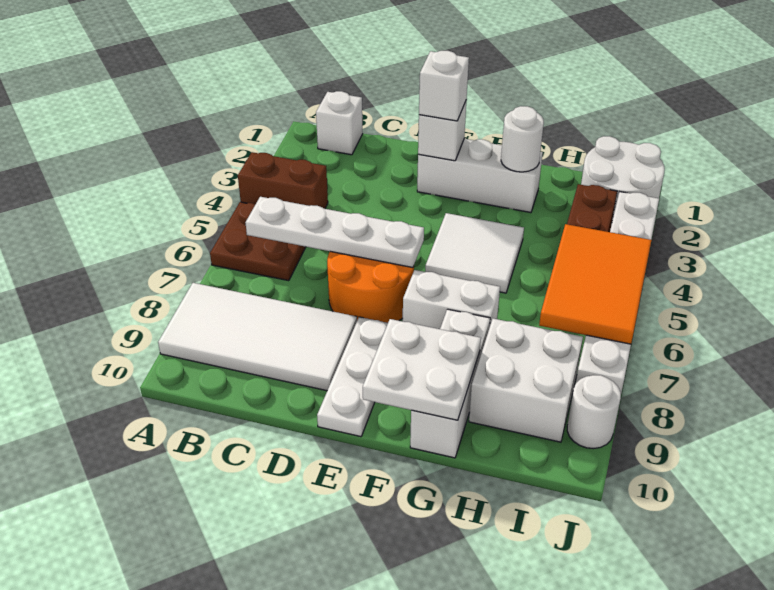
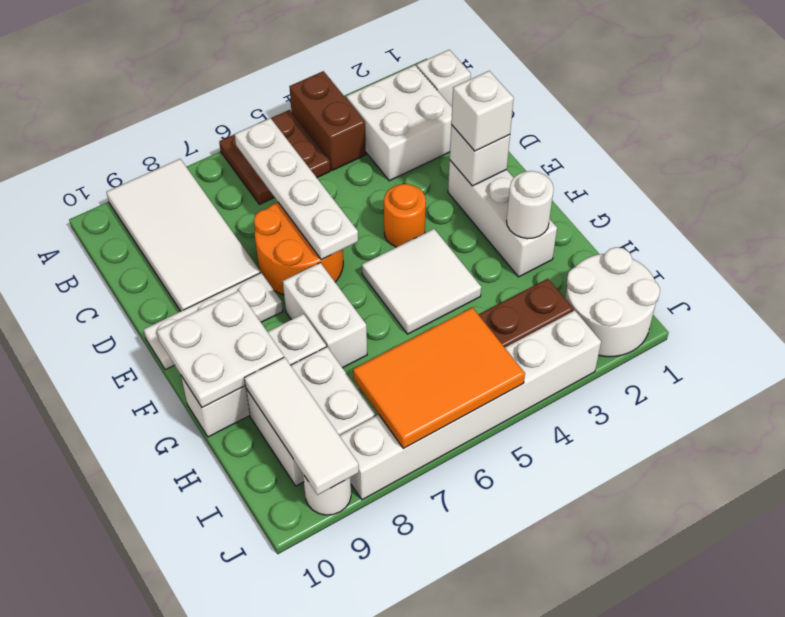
none -> white 2x2 brick [346,65,452,181]
none -> orange 1x1 round brick [384,184,426,247]
none -> white 1x3 tile [245,357,359,495]

